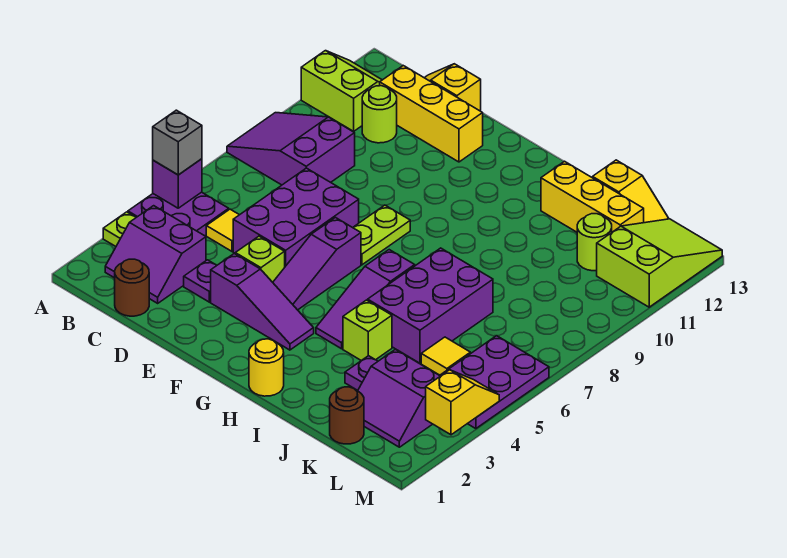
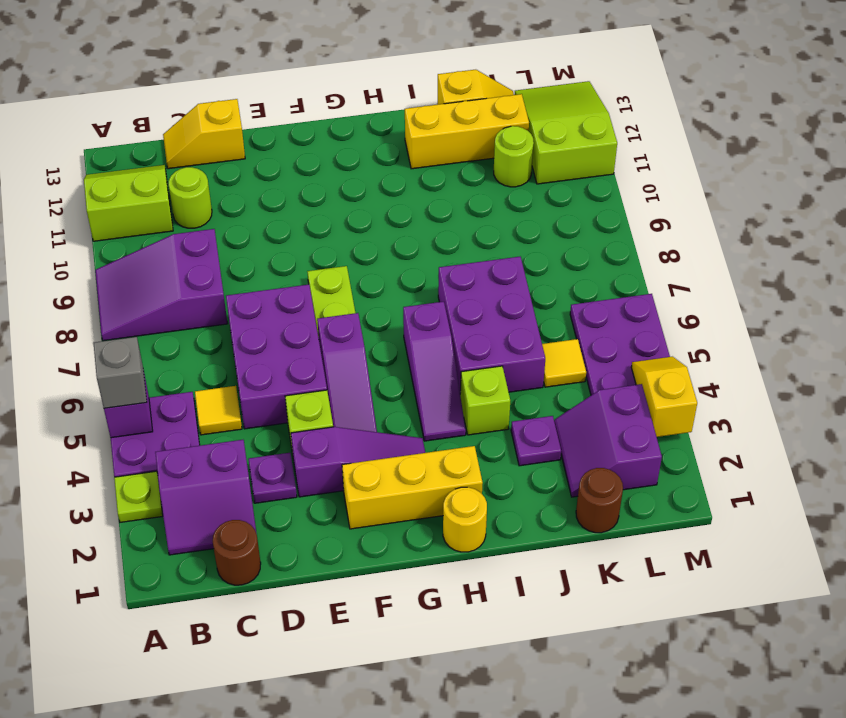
yellow 1x3 brick [380,66,483,162] -> yellow 1x3 brick moved to [342,446,483,529]
purple 2x2 slope [358,349,440,447] -> purple 2x2 slope turned to [554,384,662,497]

